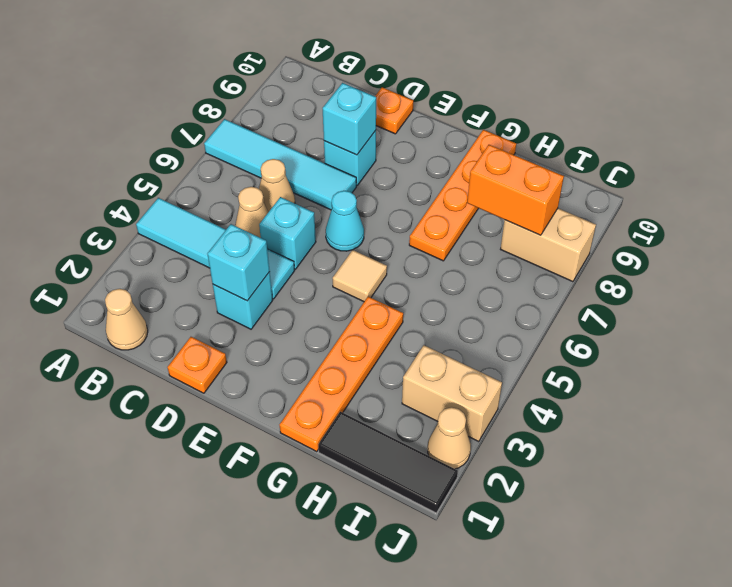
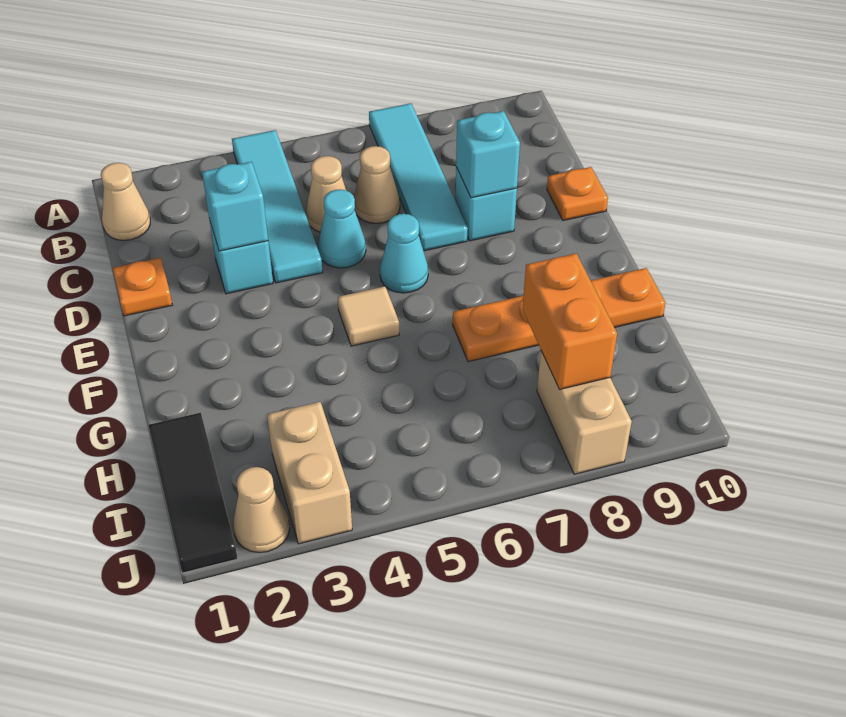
cyan 1x1 brick [259,197,316,269] -> cyan 1x1 cone [318,189,366,268]
orange 1x4 plate [280,297,403,452] -> none

